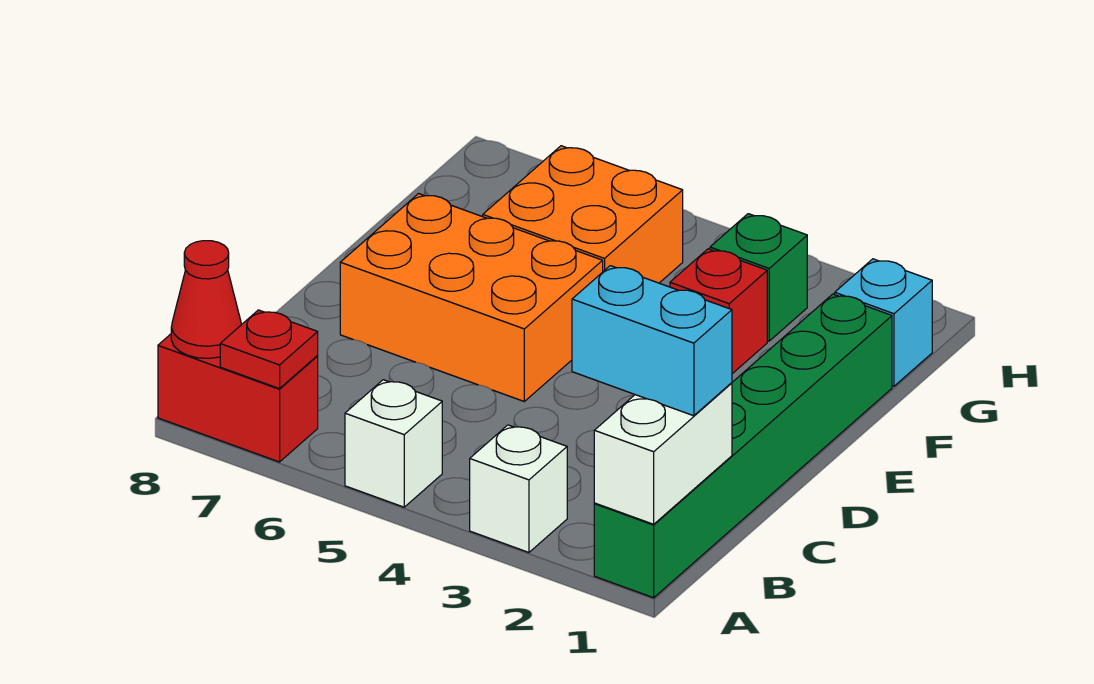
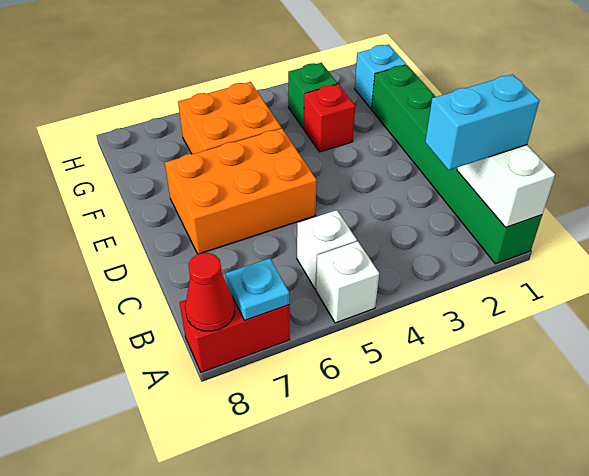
white 1x1 brick [470,425,567,552] -> white 1x1 brick moved to [297,210,357,289]
red 1x1 plate [220,310,318,389] -> cyan 1x1 plate [226,258,289,320]

